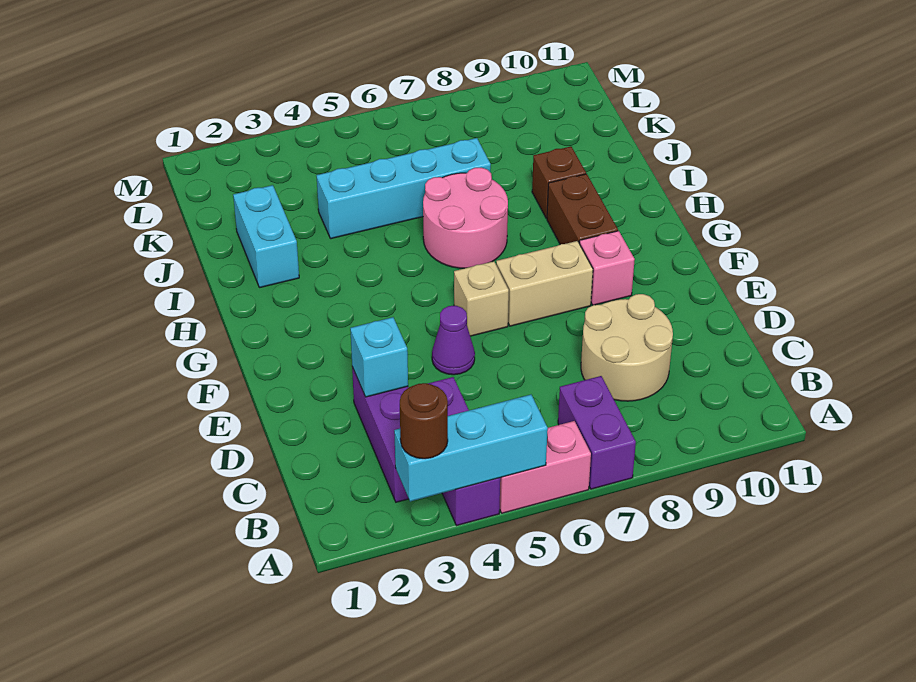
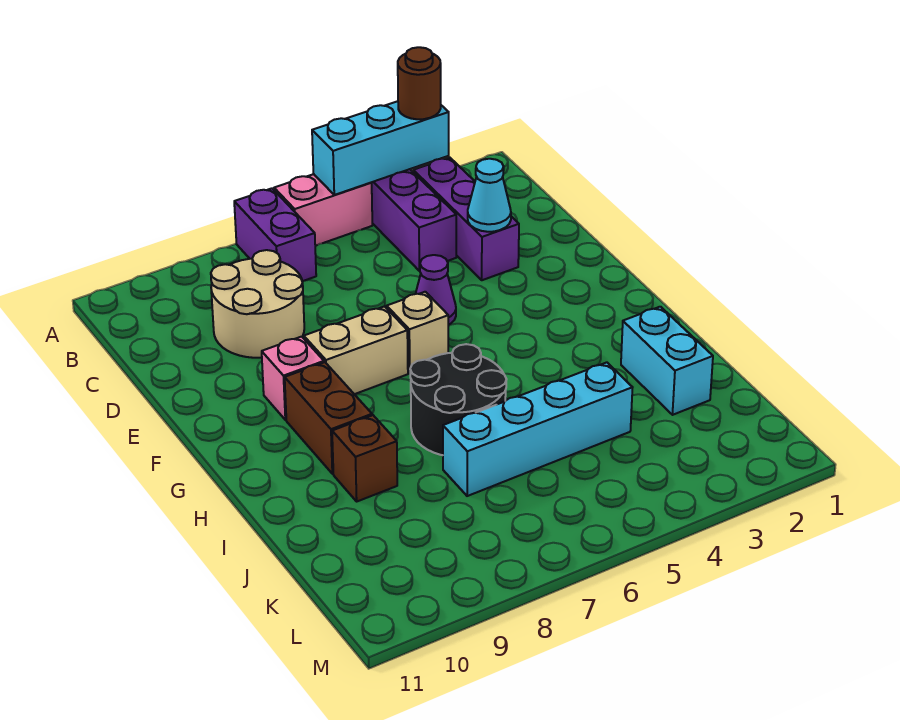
cyan 1x1 brick [350,317,408,397] -> cyan 1x1 cone [468,159,511,232]
pink 2x2 round brick [423,168,508,268] -> black 2x2 round brick [410,344,507,455]

